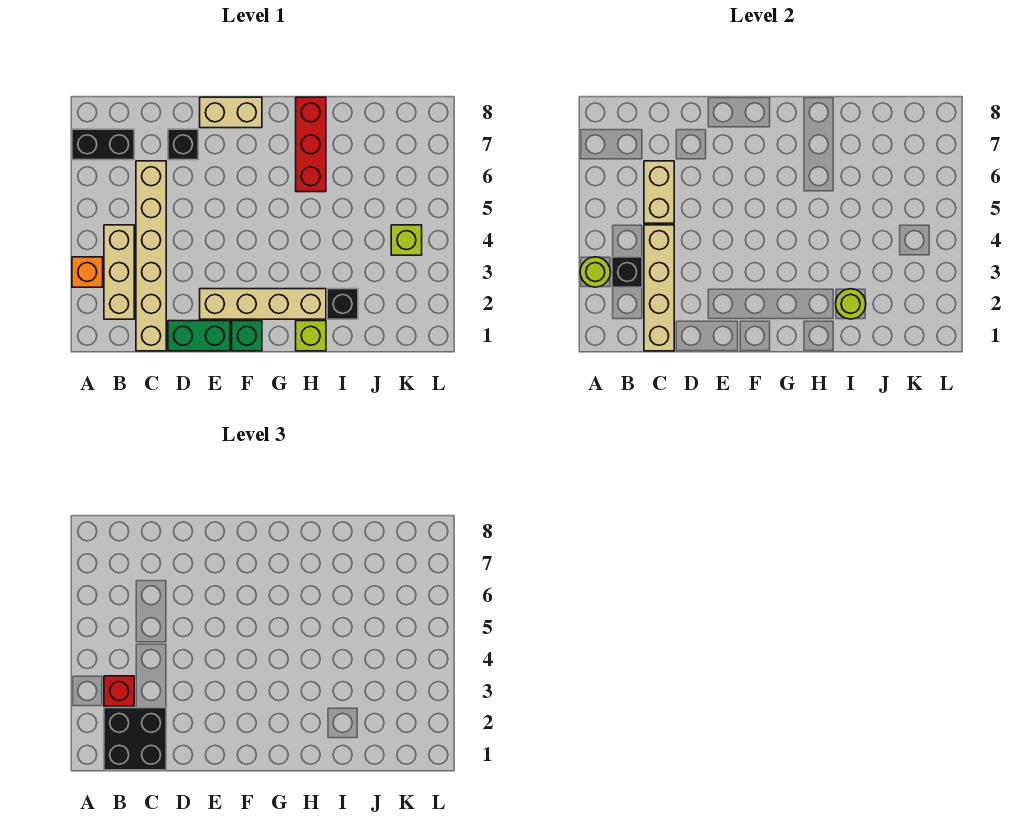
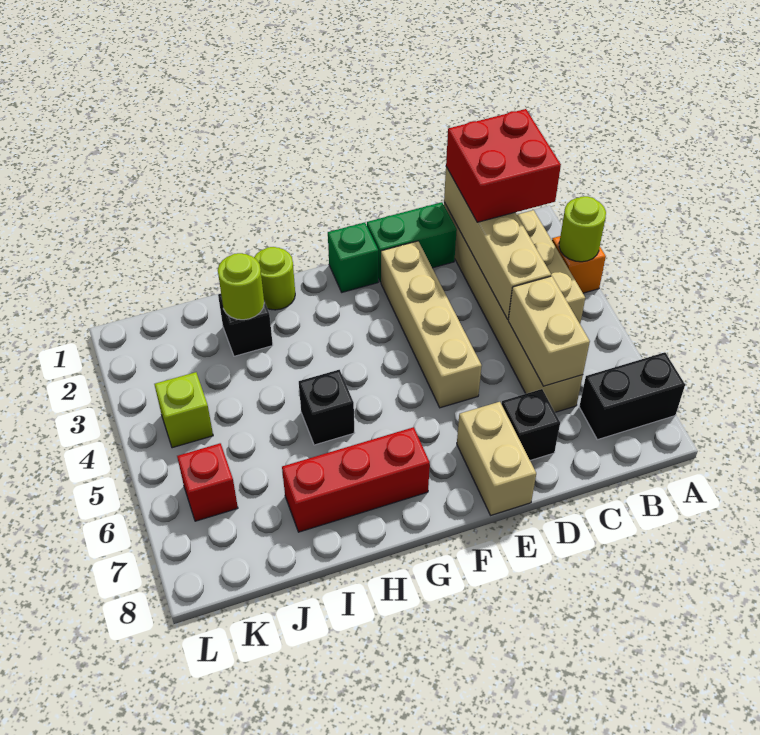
black 2x2 brick [104,708,166,770] -> red 2x2 brick [446,109,561,222]
black 1x1 brick [612,257,642,287] -> black 1x1 brick moved to [299,370,354,445]
red 1x1 brick [104,676,134,706] -> red 1x1 brick moved to [177,443,238,521]
tan 1x4 brick [200,289,326,319] -> tan 1x4 brick turned to [381,241,482,408]
tan 1x2 brick [200,97,262,128] -> tan 1x2 brick turned to [457,402,536,515]
lime 1x1 brick [296,321,326,351] -> lime 1x1 round brick [254,247,295,310]
red 1x3 brick [296,97,326,192] -> red 1x3 brick turned to [282,427,430,532]

